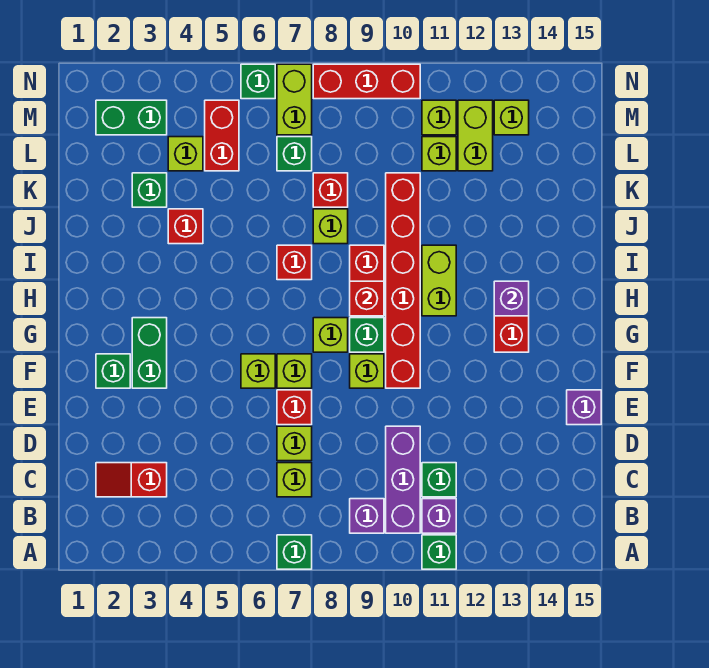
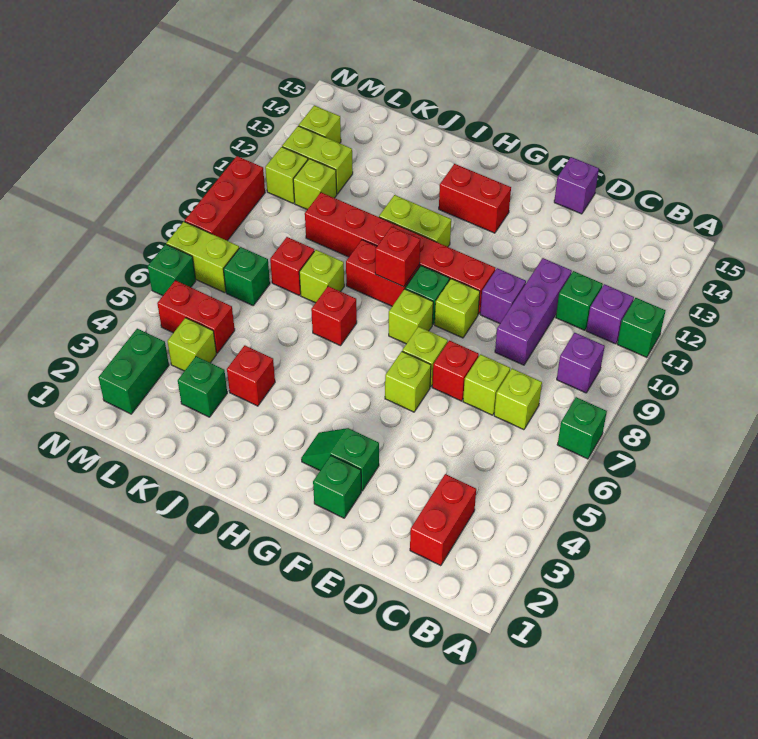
purple 1x3 brick [386,426,420,533] -> purple 1x3 brick turned to [495,258,572,365]
red 1x2 slope [96,463,167,497] -> red 1x2 brick [410,474,476,566]
green 1x2 brick [132,318,167,388] -> green 1x2 slope [301,428,379,491]
purple 1x1 brick [494,281,529,316] -> purple 1x1 brick moved to [480,268,526,324]

